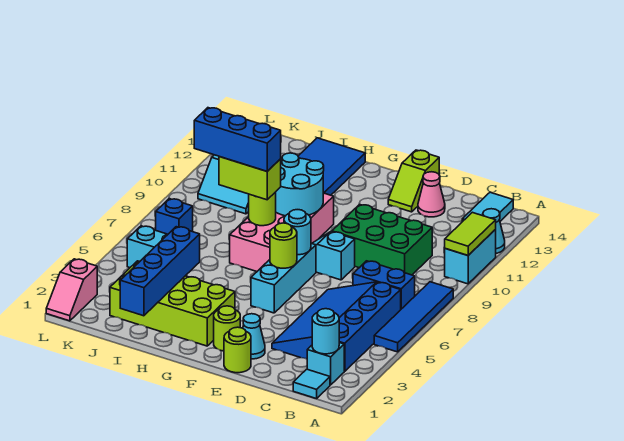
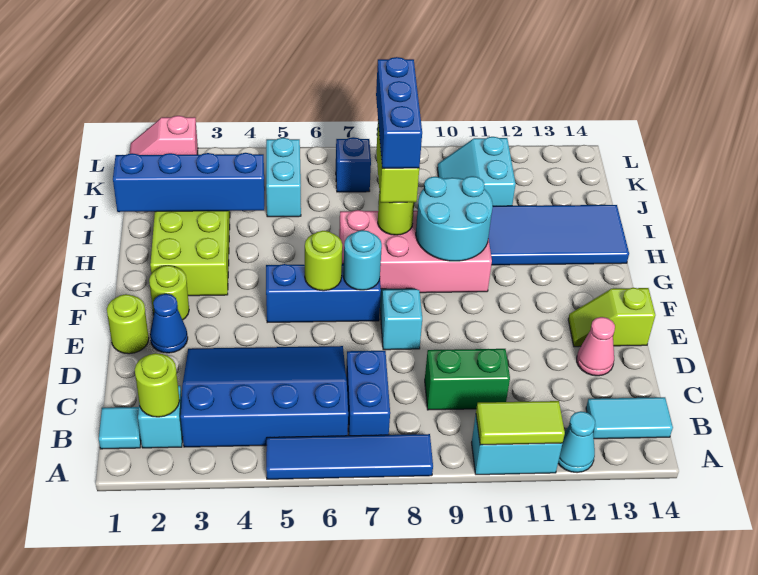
cyan 1x1 round brick [312,309,339,354] -> lime 1x1 round brick [135,353,180,417]
green 2x3 brick [332,204,432,275] -> green 1x2 brick [425,349,510,410]
cyan 1x1 cone [243,314,265,359] -> blue 1x1 cone [150,294,188,353]
cyan 1x3 brick [251,243,316,313] -> blue 1x3 brick [266,264,381,323]

